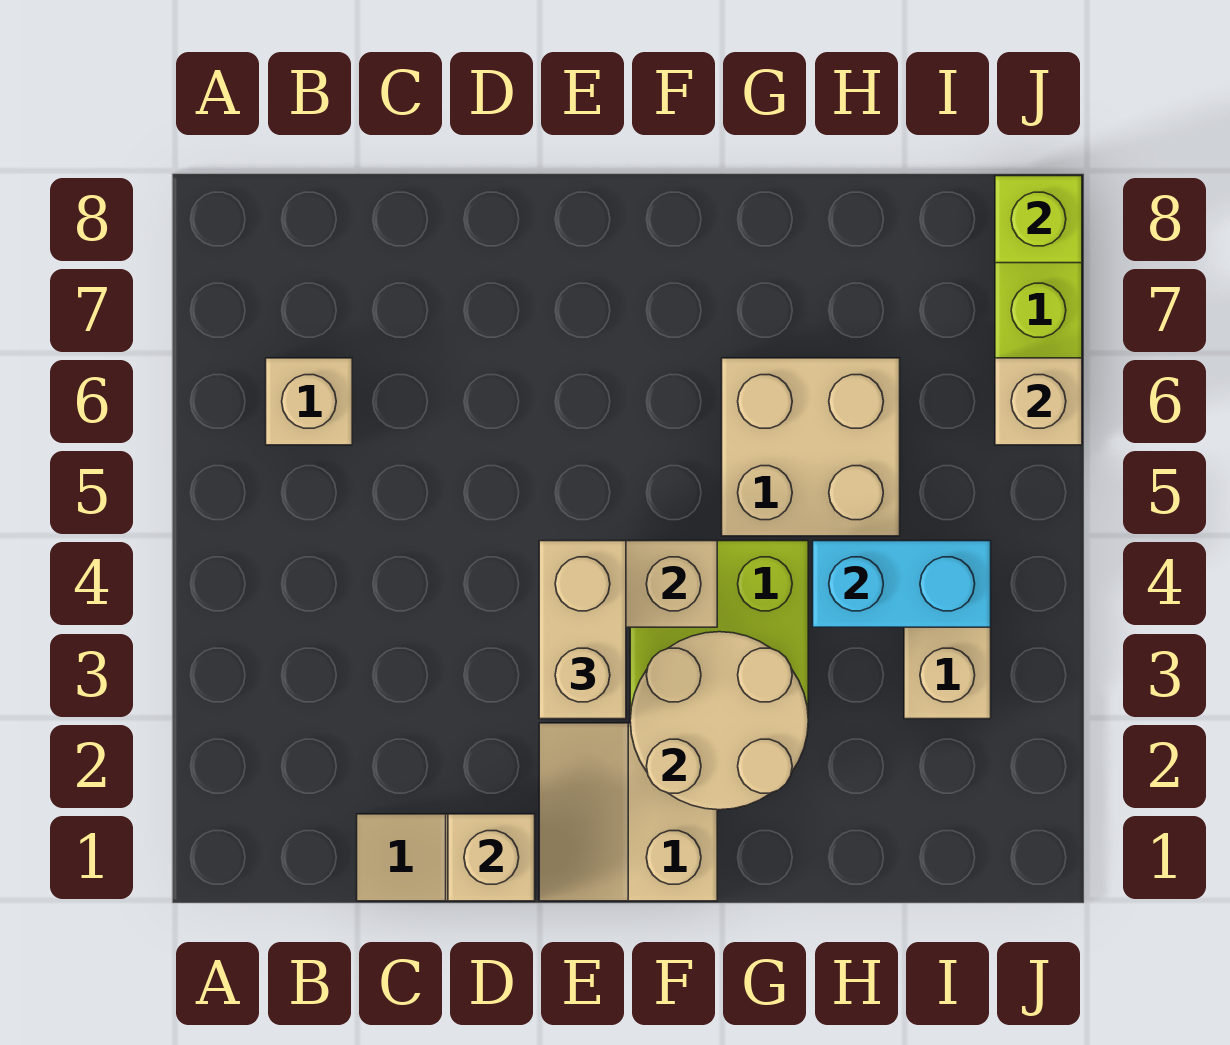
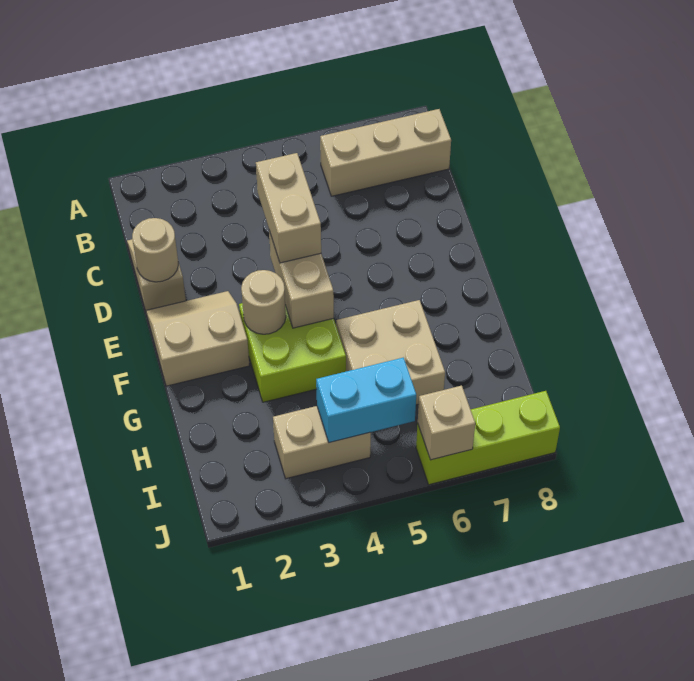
tan 1x1 brick [266,358,352,445] -> tan 1x3 brick [320,109,451,196]
tan 1x1 brick [448,814,535,901] -> tan 1x1 round brick [132,218,178,282]
tan 1x2 brick [539,541,626,719] -> tan 1x2 brick turned to [256,153,321,263]
tan 2x2 round brick [630,632,808,810] -> tan 1x1 round brick [241,270,286,334]
cyan 1x2 brick [813,541,991,627] -> cyan 1x2 brick turned to [316,358,416,443]
lime 1x1 brick [995,176,1082,263] -> none

